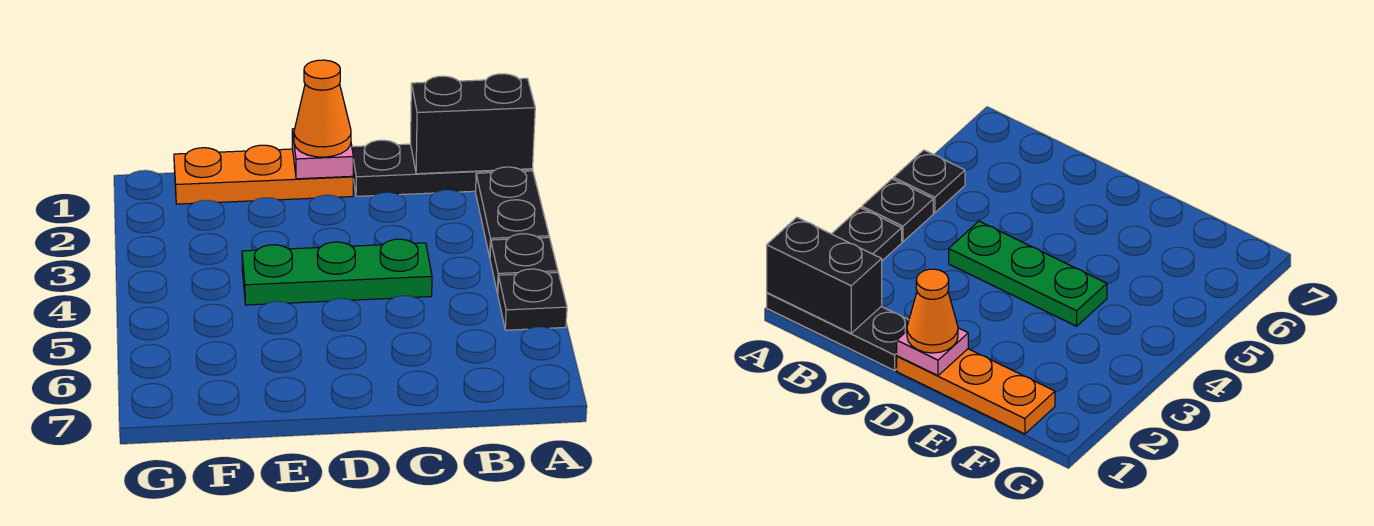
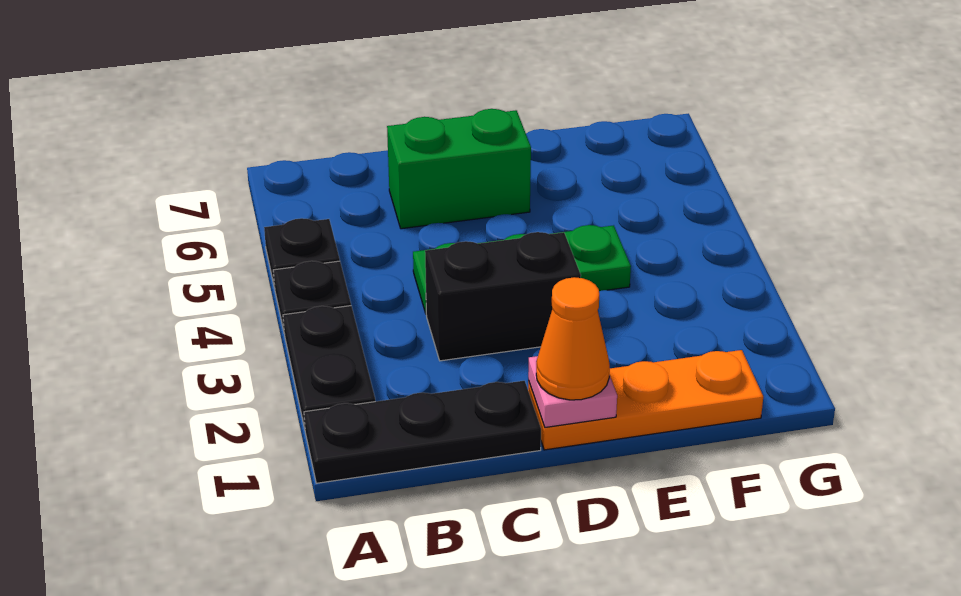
black 1x2 brick [410,74,535,174] -> black 1x2 brick moved to [425,232,581,361]
none -> green 1x2 brick [387,109,531,229]

